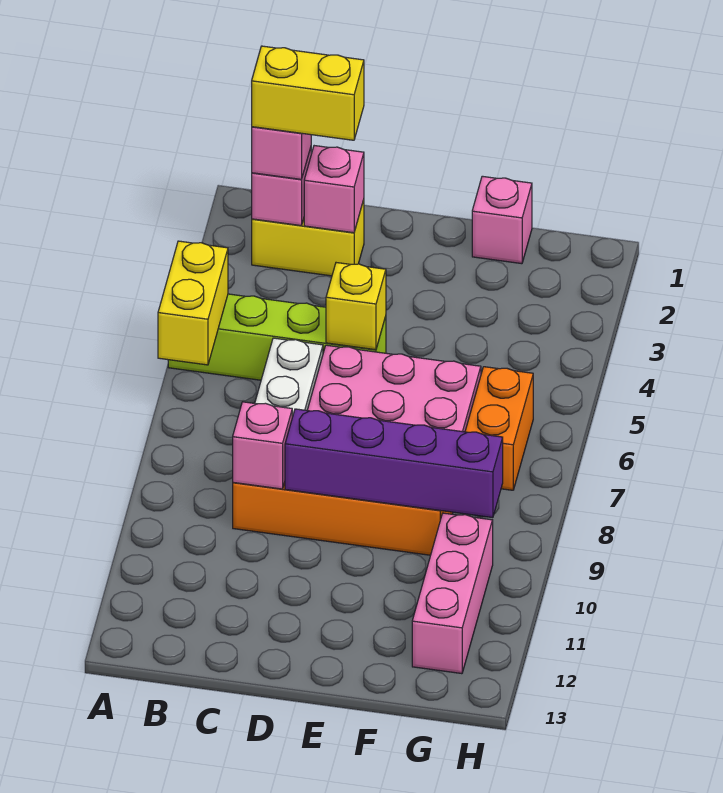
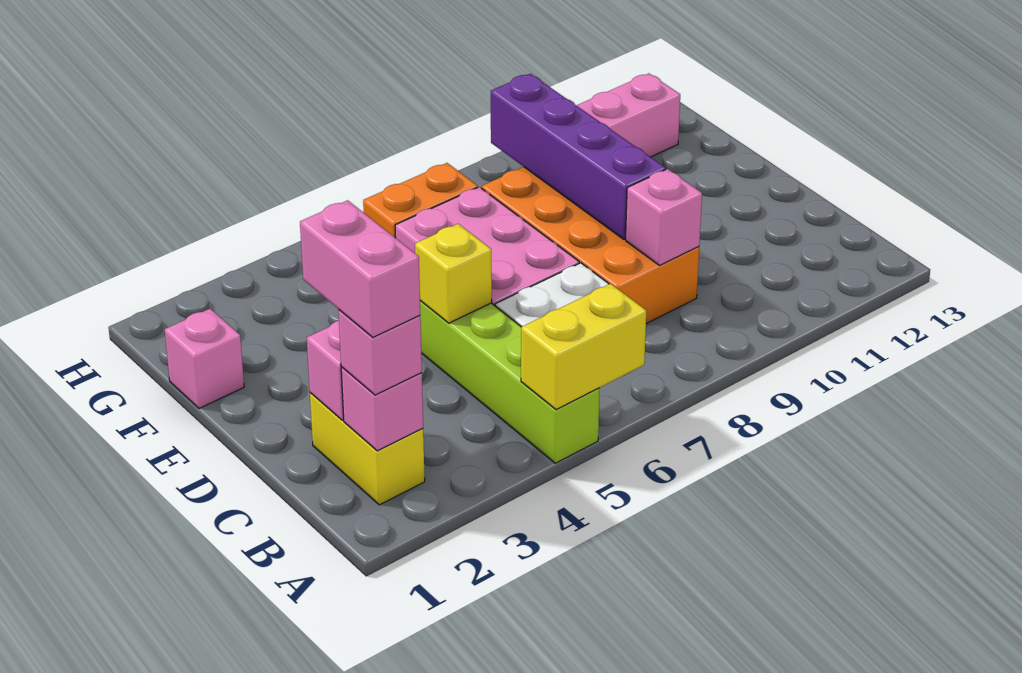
yellow 1x2 brick [252,46,364,140] -> pink 1x2 brick [300,200,420,337]

